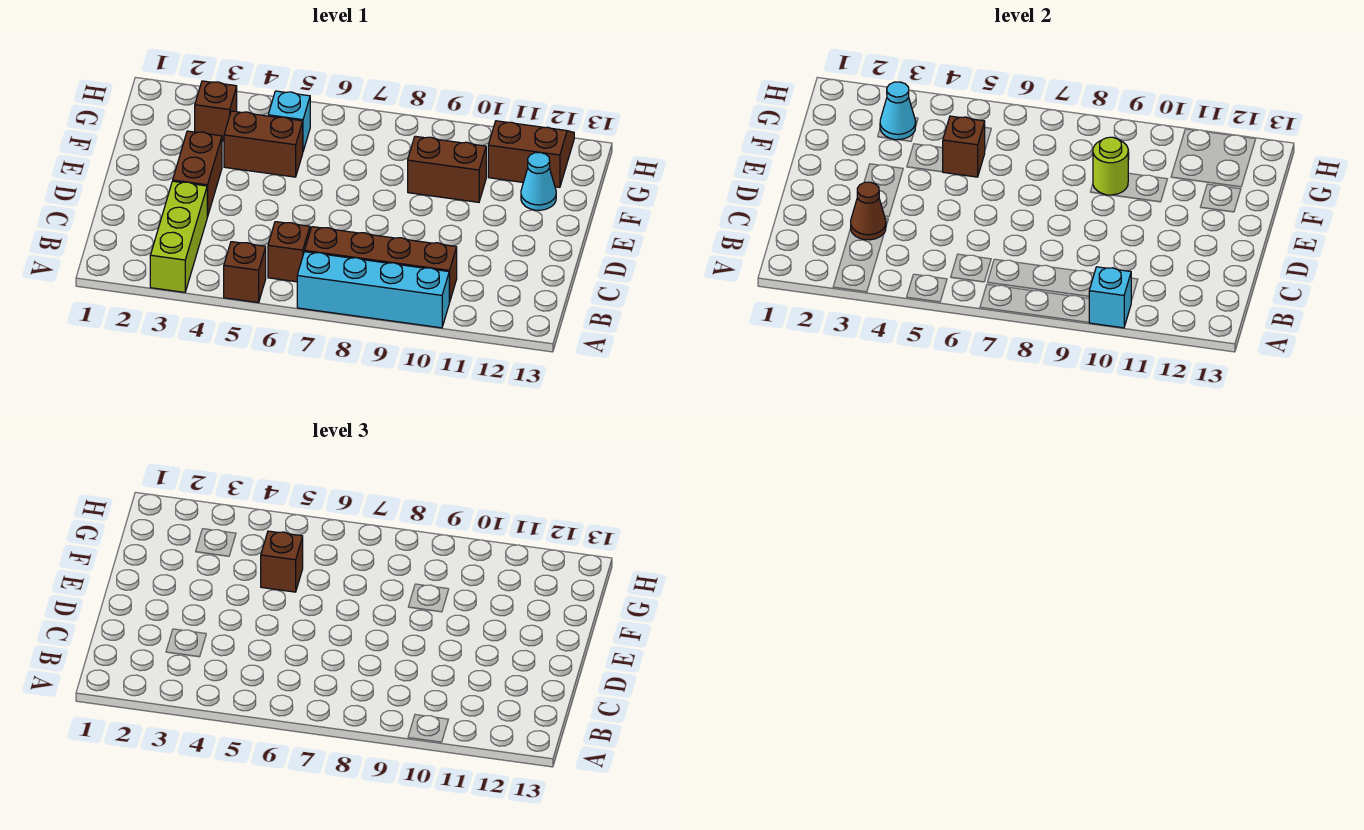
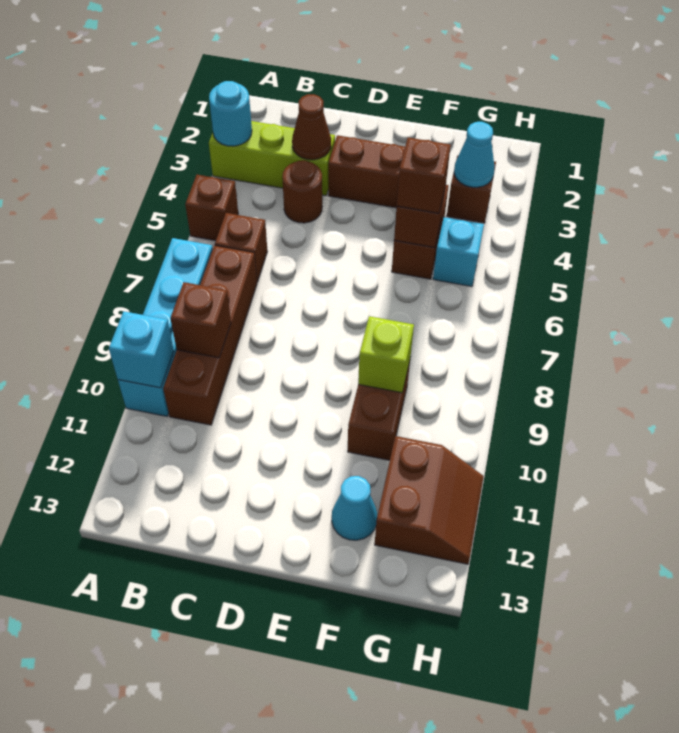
none -> cyan 1x1 round brick [209,81,252,146]
none -> brown 1x1 brick [170,282,231,358]
none -> brown 1x1 round brick [282,160,322,223]
lime 1x1 round brick [1093,137,1128,195] -> lime 1x1 brick [358,316,414,393]

